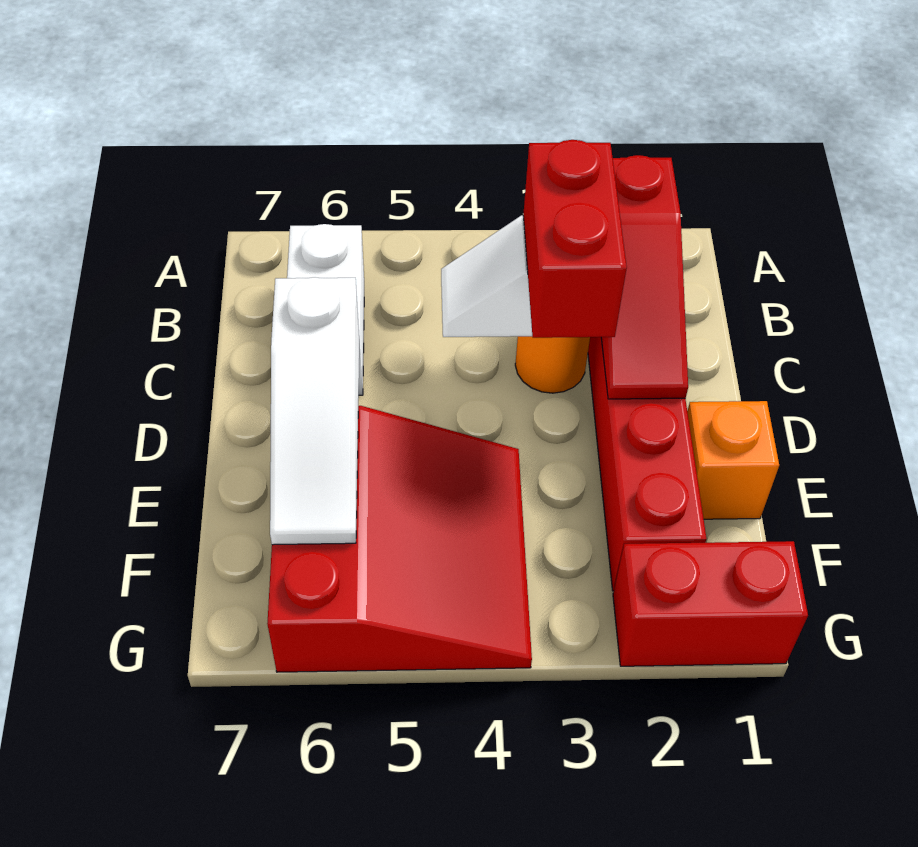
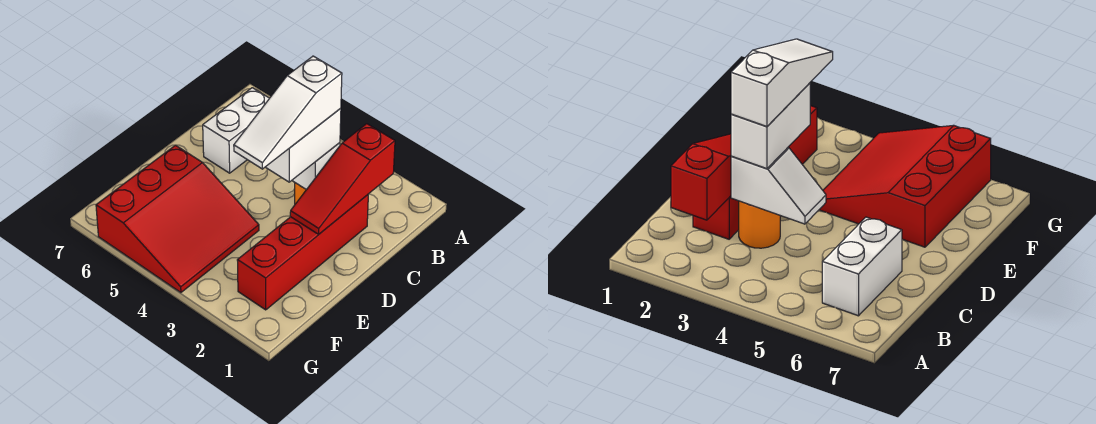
red 1x2 brick [523,140,627,338] -> white 1x2 brick [266,108,341,182]
white 1x3 slope [270,277,359,545] -> white 1x3 slope moved to [234,56,342,169]
orange 1x1 brick [687,401,779,519] -> none
red 1x2 brick [613,541,808,666] -> none

